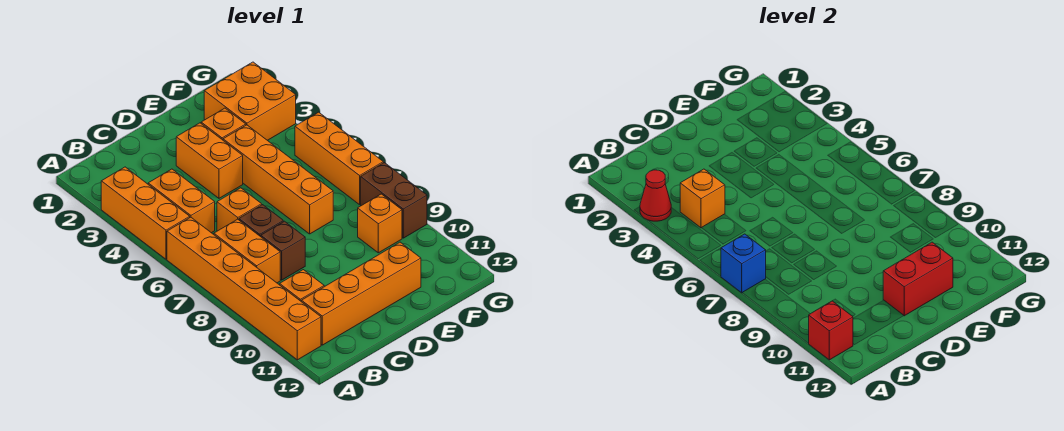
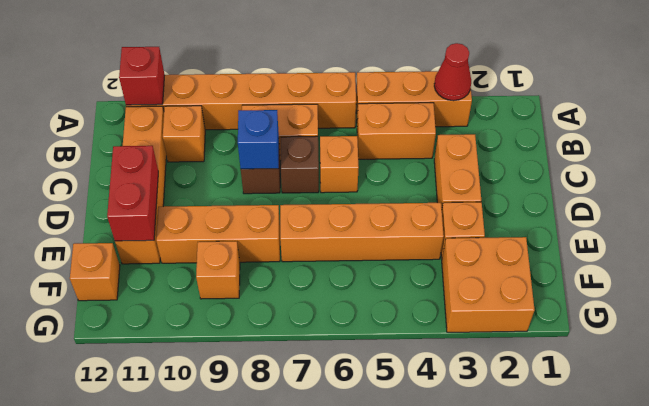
blue 1x1 brick [721,234,766,293] -> blue 1x1 brick moved to [238,110,279,169]
orange 1x1 brick [680,169,725,228] -> orange 1x1 brick moved to [70,243,120,301]
orange 1x2 brick [176,123,243,198] -> orange 1x2 brick turned to [434,134,481,208]
orange 1x3 brick [295,112,383,205] -> orange 1x3 brick moved to [156,205,280,263]
brown 1x2 brick [361,163,427,238] -> none

